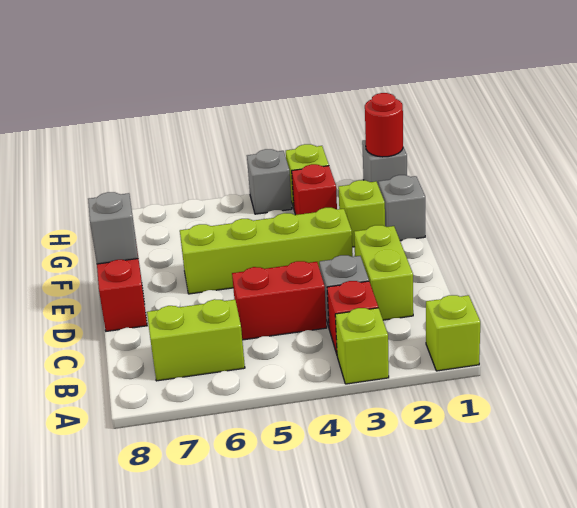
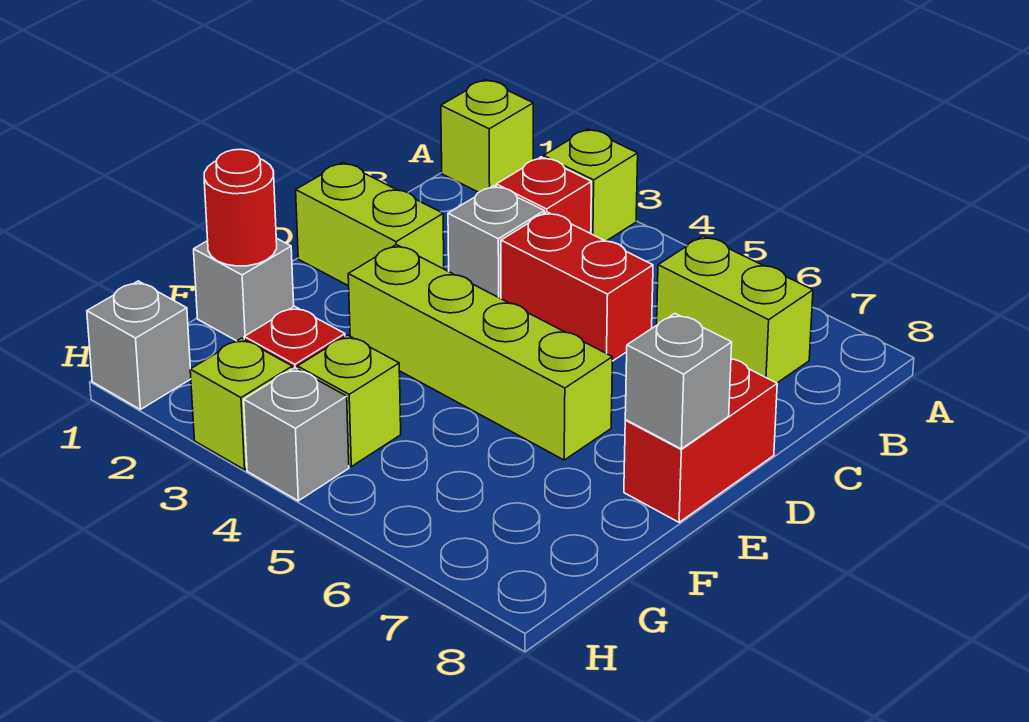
lime 1x2 brick [354,225,413,320] -> lime 1x2 brick turned to [296,162,444,286]
lime 1x1 brick [338,180,385,247] -> lime 1x1 brick moved to [297,335,401,466]
red 1x1 round brick [365,93,403,157] -> red 1x1 round brick moved to [204,149,277,266]

